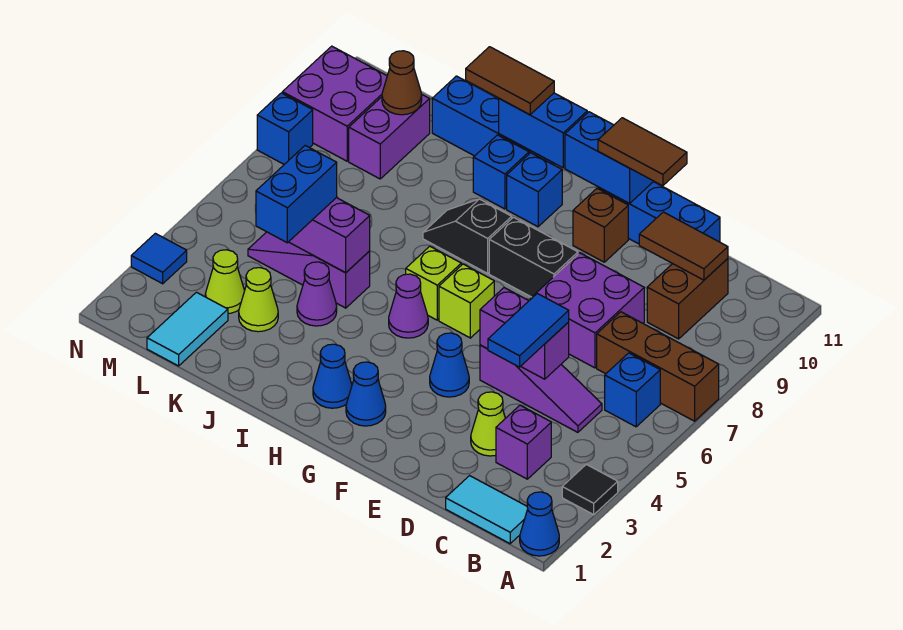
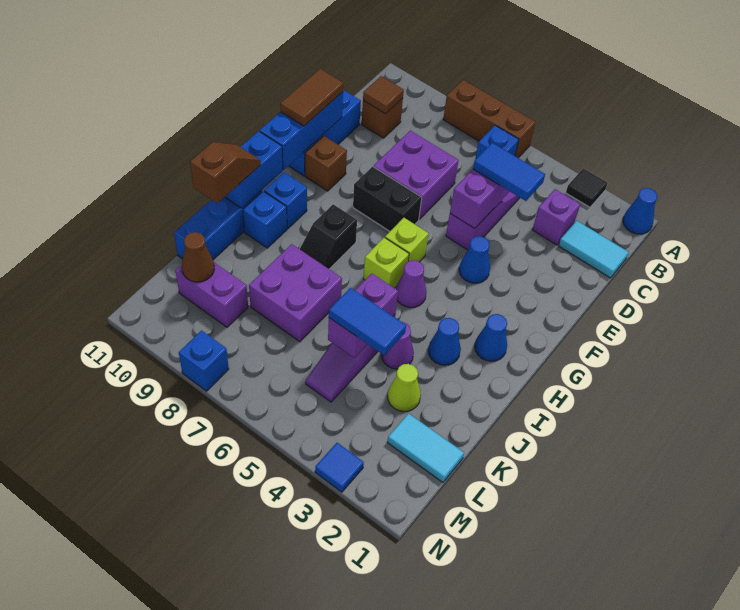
brown 1x3 brick [597,312,719,421] -> brown 1x3 brick turned to [443,80,536,158]
cyan 1x2 tile [446,476,528,544] -> cyan 1x2 tile turned to [559,221,629,278]
brown 1x2 brick [647,258,728,339] -> brown 1x1 brick [362,98,403,138]
brown 1x2 tile [639,212,728,280] -> brown 1x1 tile [363,76,404,114]
lime 1x1 cone [471,392,505,456] -> none
black 1x2 brick [489,217,578,297] -> black 1x2 brick turned to [353,167,422,231]
blue 1x2 brick [565,112,654,204] -> blue 1x3 brick [260,92,343,170]
blue 1x1 cone [346,362,386,426] -> blue 1x1 cone moved to [428,318,461,365]
brown 1x2 tile [466,47,554,115] -> brown 1x2 slope [190,142,261,203]
blue 1x2 brick [256,146,337,243] -> blue 1x2 tile [329,288,406,355]
lime 1x1 cone [205,250,244,313] -> none
purple 2x2 brick [282,46,387,161] -> purple 2x2 brick moved to [249,244,342,342]

